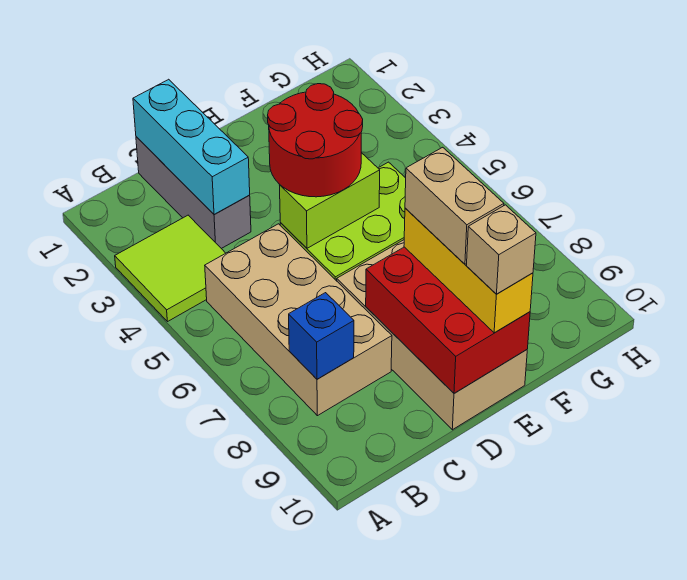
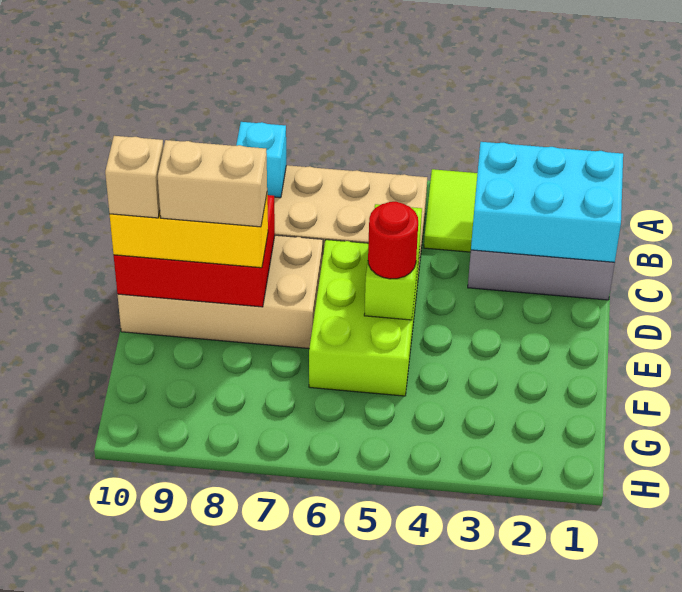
blue 1x1 brick [289,293,354,379] -> cyan 1x1 brick [236,122,286,198]
cyan 1x3 brick [133,79,250,215] -> cyan 2x3 brick [471,142,623,263]
red 2x2 round brick [268,84,363,197] -> red 1x1 round brick [368,201,418,279]

